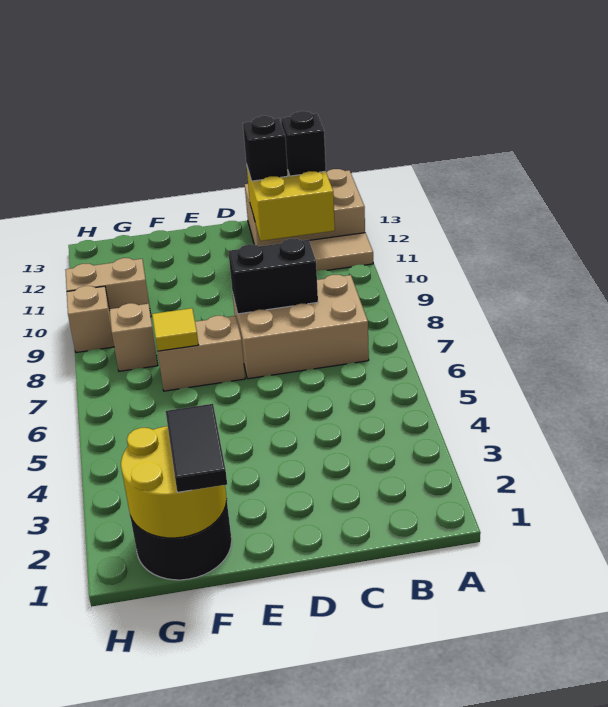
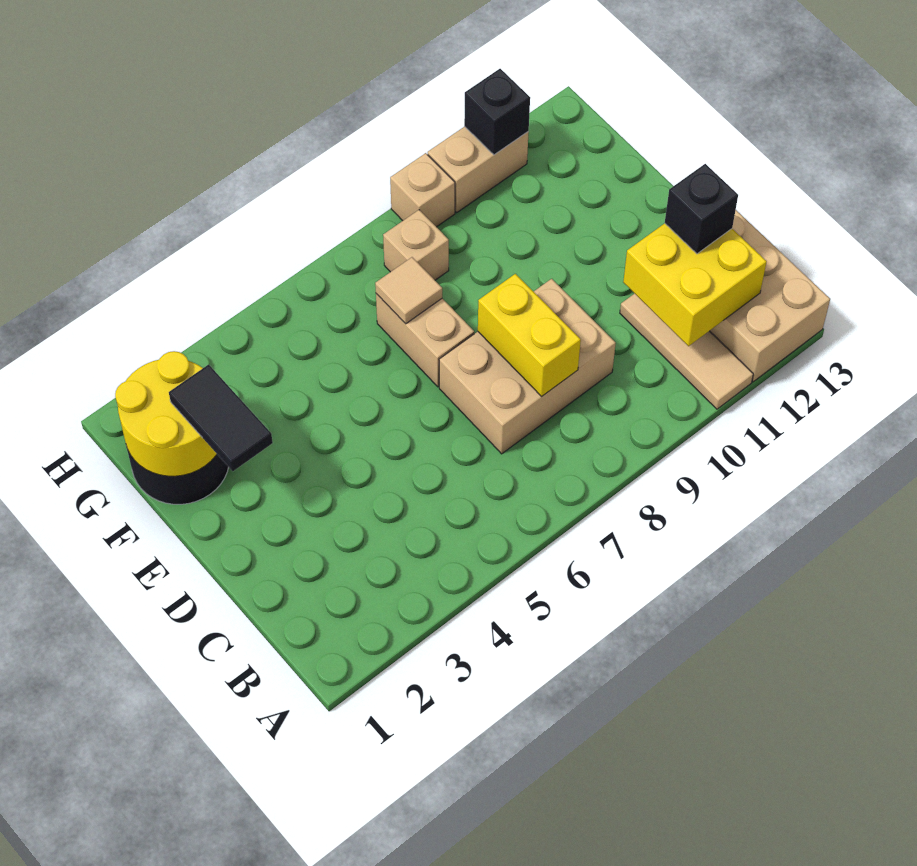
tan 2x3 brick [233,275,369,379] -> tan 2x3 brick turned to [439,279,616,454]
black 1x1 brick [281,111,326,176] -> black 1x1 brick moved to [464,69,530,155]
black 1x2 brick [228,239,318,314] -> yellow 1x2 brick [478,274,581,396]
black 1x2 tile [166,404,227,492] -> black 1x2 tile turned to [169,365,273,471]
yellow 1x1 tile [152,308,198,351] -> tan 1x1 tile [375,257,442,324]
tan 1x2 brick [65,258,151,315] -> tan 1x2 brick turned to [428,127,529,212]

